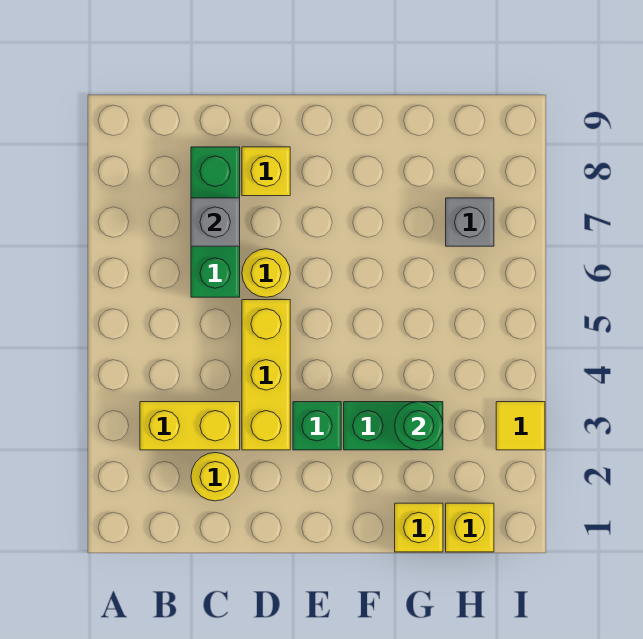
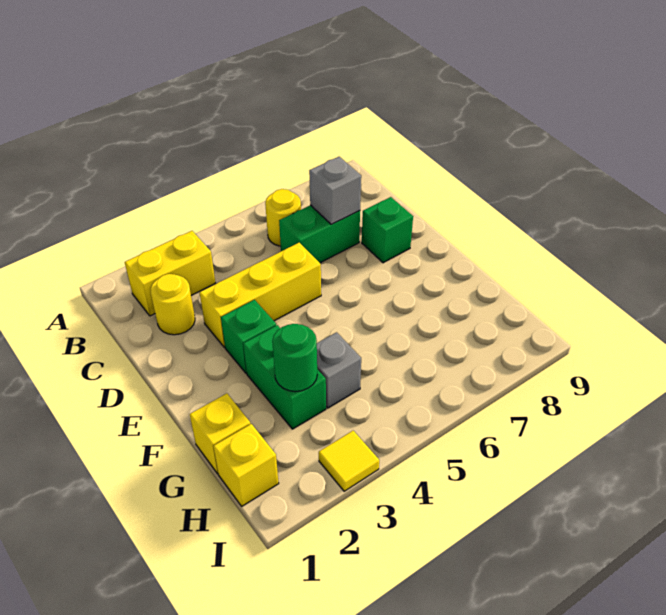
yellow 1x2 brick [140,402,240,450] -> yellow 1x2 brick turned to [125,231,215,316]
green 1x3 brick [191,147,240,297] -> green 1x2 brick [279,205,360,263]
yellow 1x1 round brick [242,249,290,297] -> yellow 1x1 round brick moved to [265,189,301,246]
yellow 1x1 brick [242,147,290,196] -> green 1x1 brick [362,197,413,263]
grey 1x1 brick [446,198,494,246] -> grey 1x1 brick moved to [317,332,361,408]

